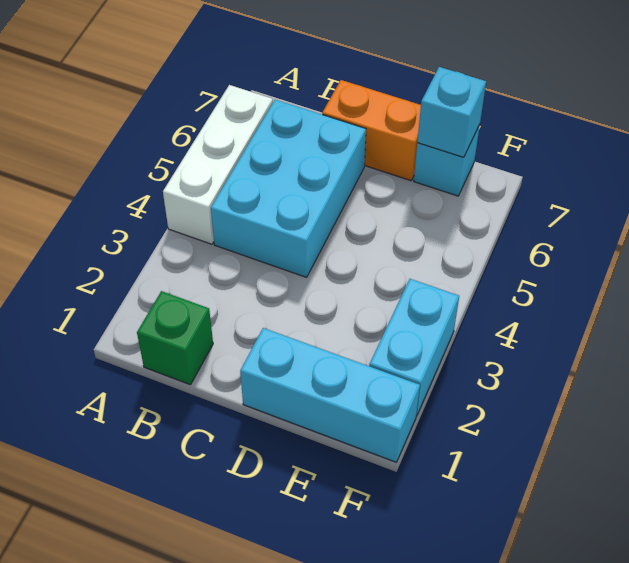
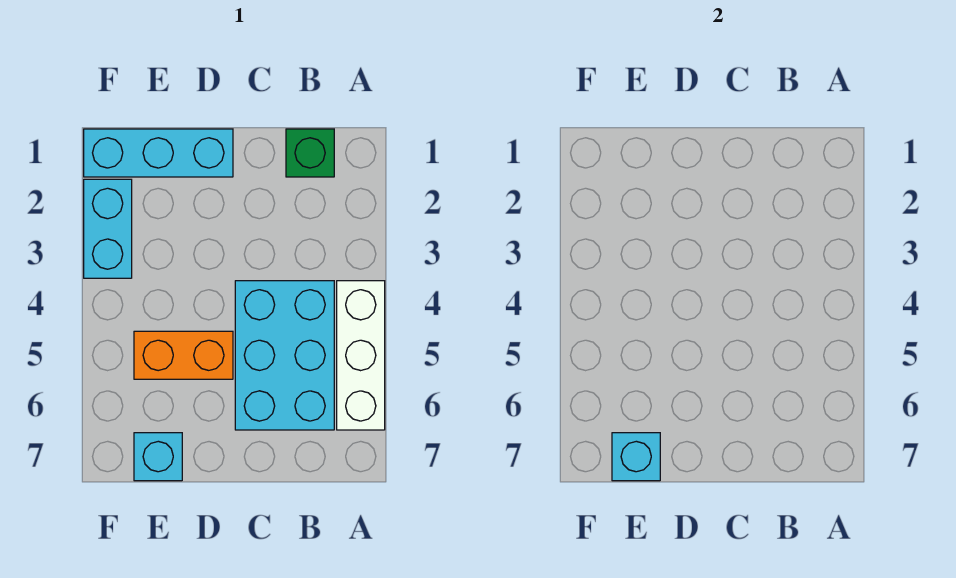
orange 1x2 brick [322,80,421,181] -> orange 1x2 brick moved to [134,331,233,379]

